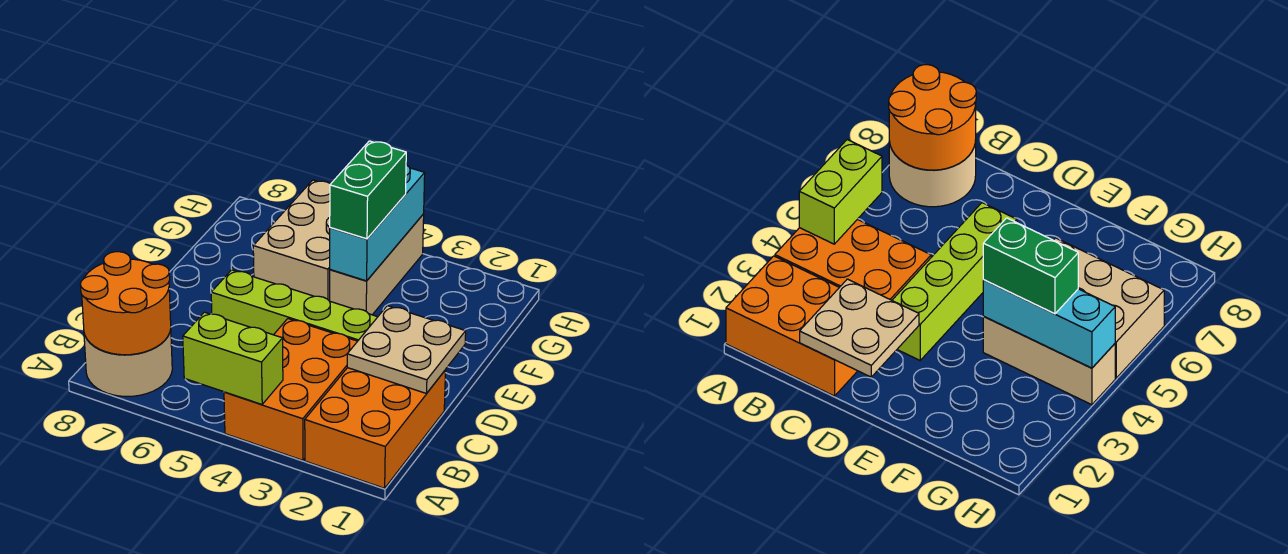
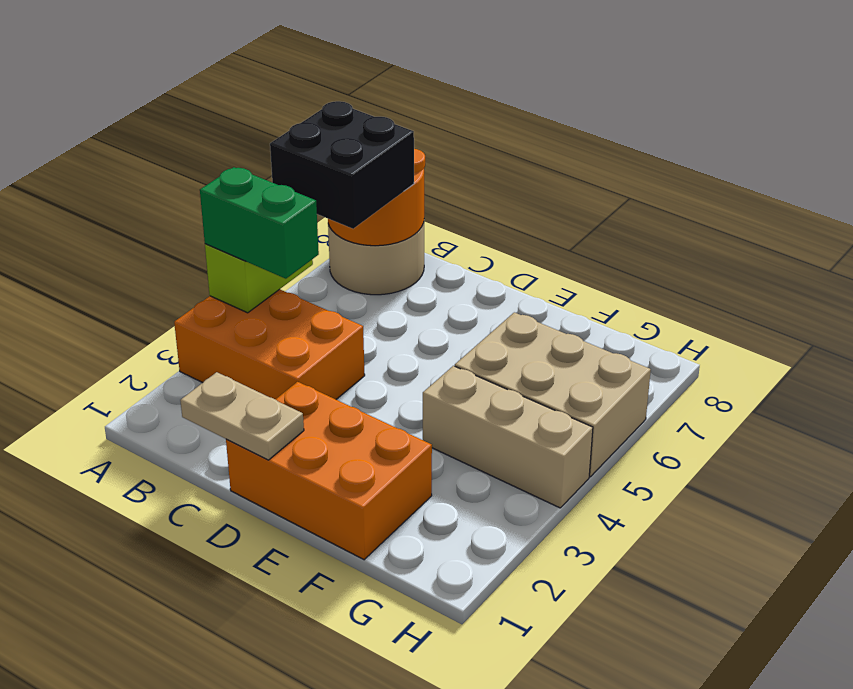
orange 2x3 brick [305,368,446,488] -> orange 2x3 brick moved to [226,382,432,560]
none -> black 2x2 brick [270,101,414,229]
tan 2x2 plate [347,306,466,393] -> tan 1x2 plate [180,372,304,460]
lime 1x4 brick [211,270,377,341] -> none
cyan 1x3 brick [330,165,425,281] -> none
green 1x2 brick [330,141,406,239] -> green 1x2 brick moved to [200,167,319,279]

